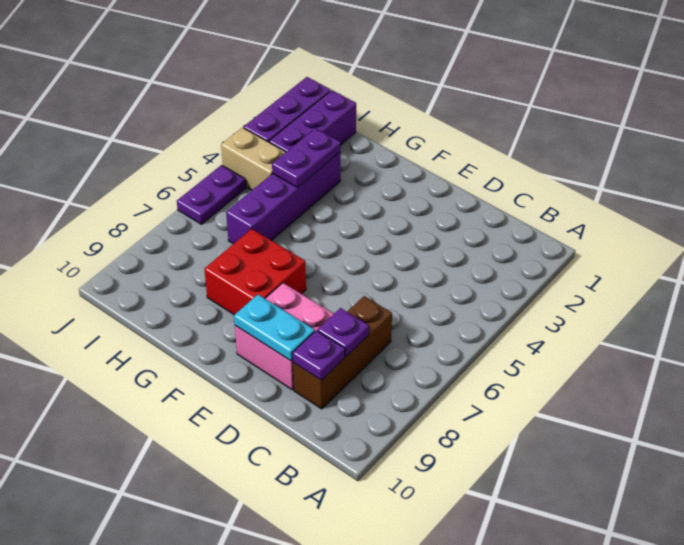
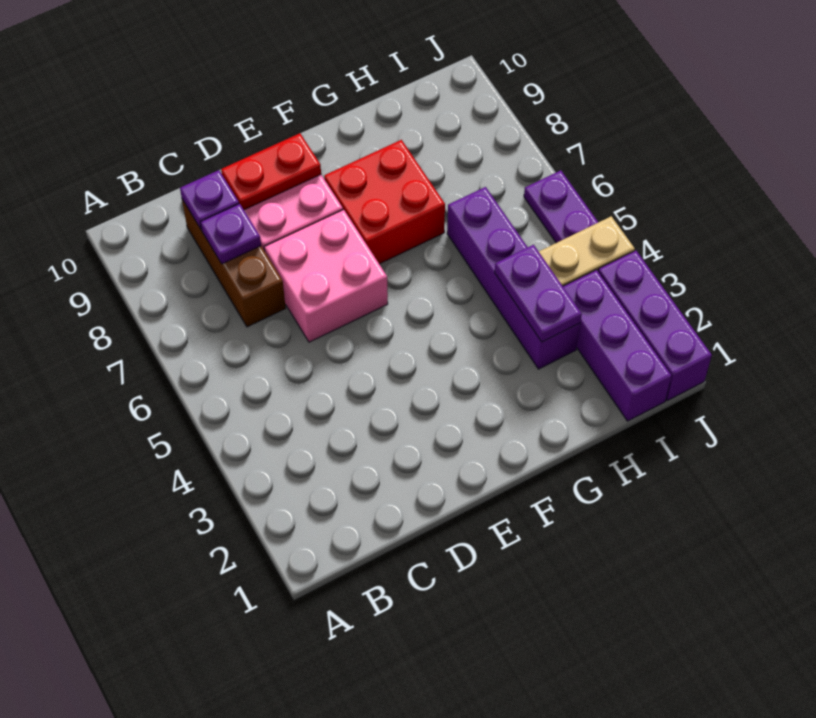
none -> pink 2x2 brick [264,210,388,342]
cyan 1x2 plate [234,295,315,361] -> red 1x2 plate [221,133,321,210]

